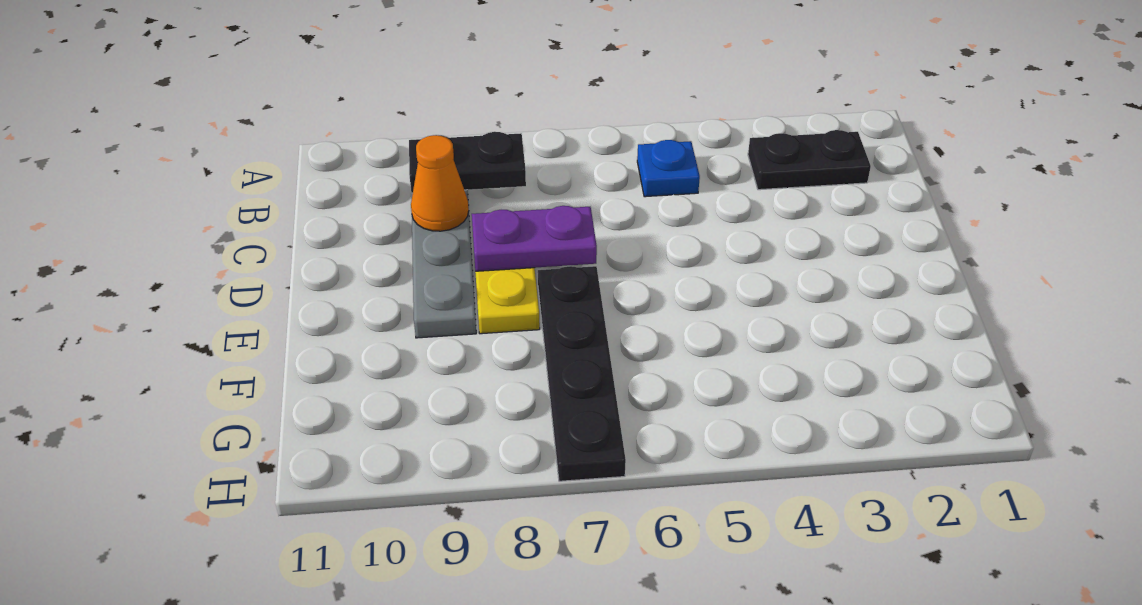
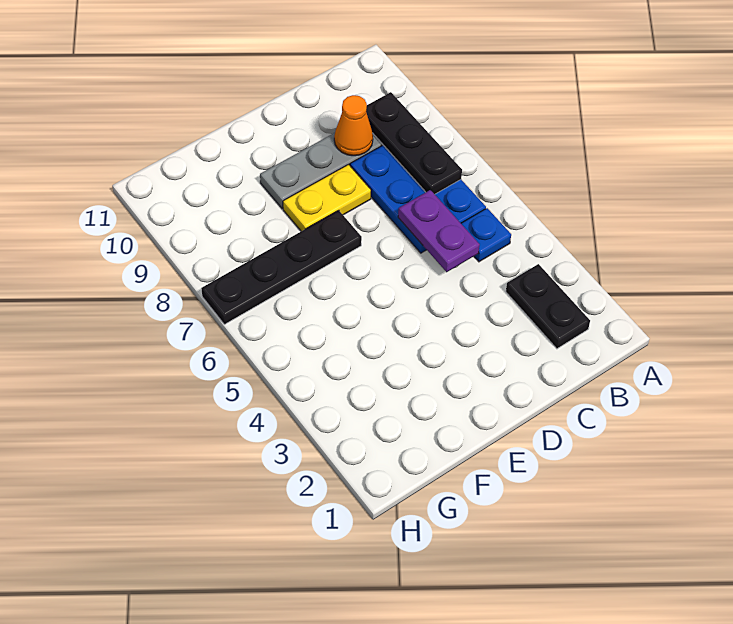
none -> blue 2x3 plate [350,145,486,253]
black 1x2 plate [409,132,526,193] -> black 1x3 plate [366,92,462,194]
purple 1x2 plate [472,206,597,271] -> purple 1x2 plate moved to [398,190,480,272]

